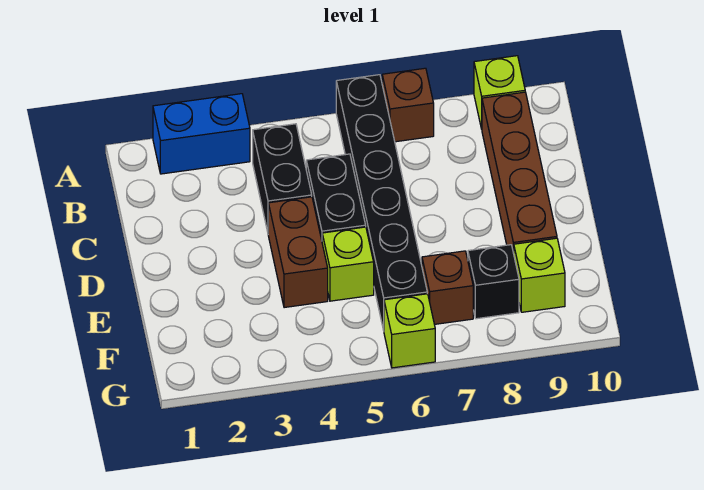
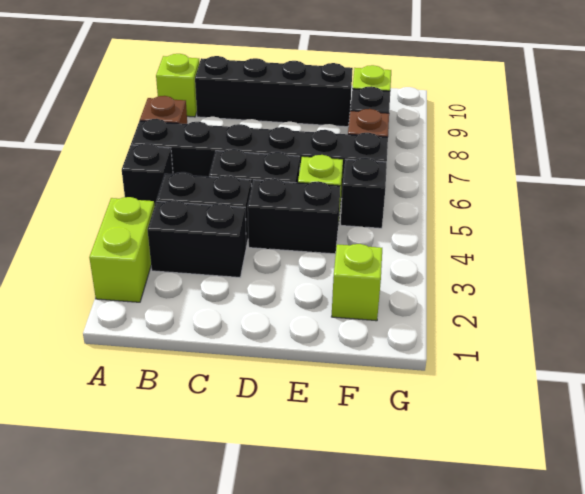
blue 1x2 brick [153,94,250,174] -> lime 1x2 brick [89,197,155,302]
none -> black 1x1 brick [122,143,173,206]
none -> black 1x2 brick [147,200,246,277]
brown 1x4 brick [482,92,557,253] -> black 1x4 brick [195,56,353,127]
brown 1x2 brick [268,197,328,308] -> black 1x2 brick [248,178,340,254]
none -> black 1x1 brick [341,158,387,228]
lime 1x1 brick [384,294,435,368] -> lime 1x1 brick moved to [332,244,382,321]

